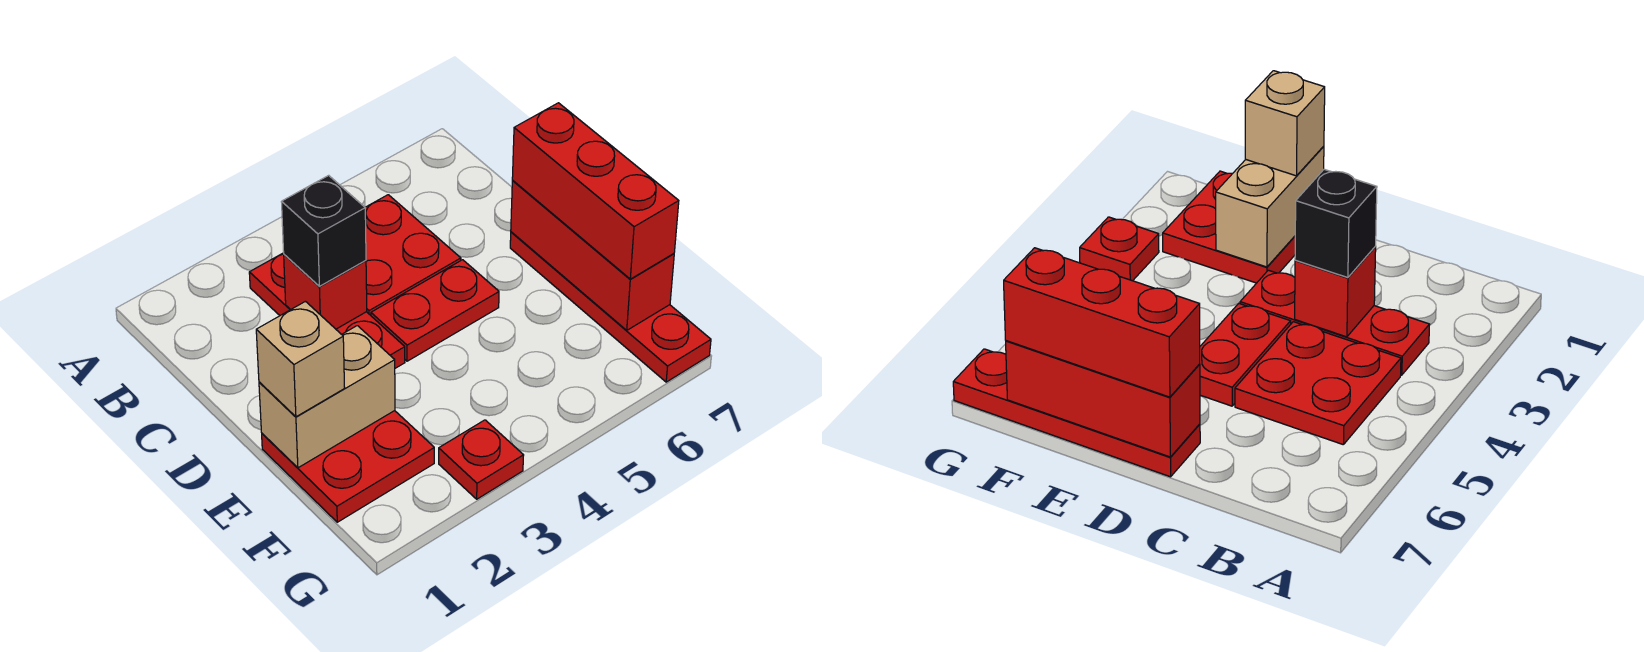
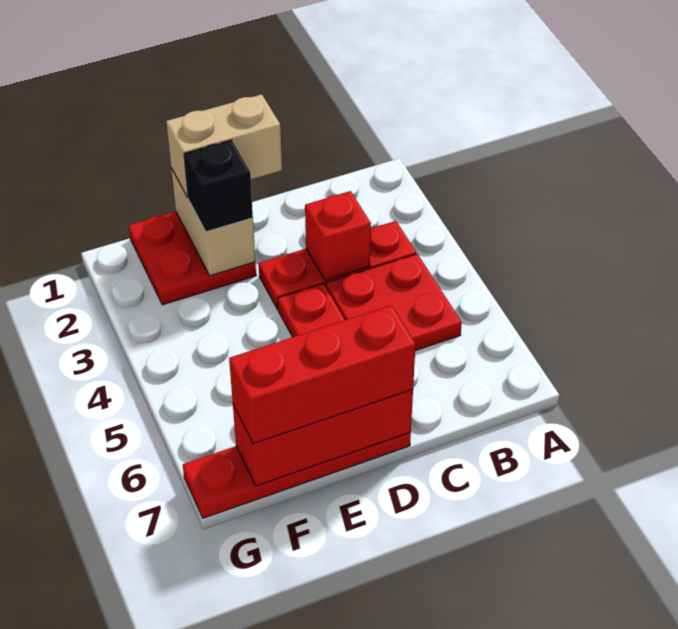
black 1x1 brick [282,175,366,286] -> black 1x1 brick moved to [184,140,253,232]
tan 1x1 brick [256,301,345,417] -> tan 1x2 brick [166,94,282,198]
red 1x1 plate [439,420,524,499] -> none

